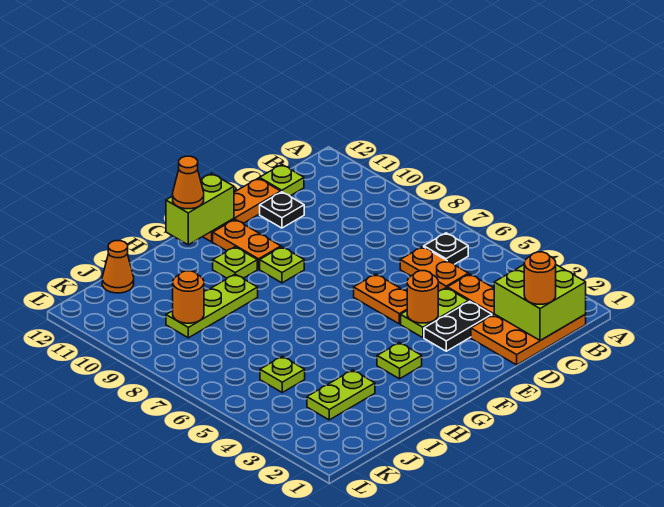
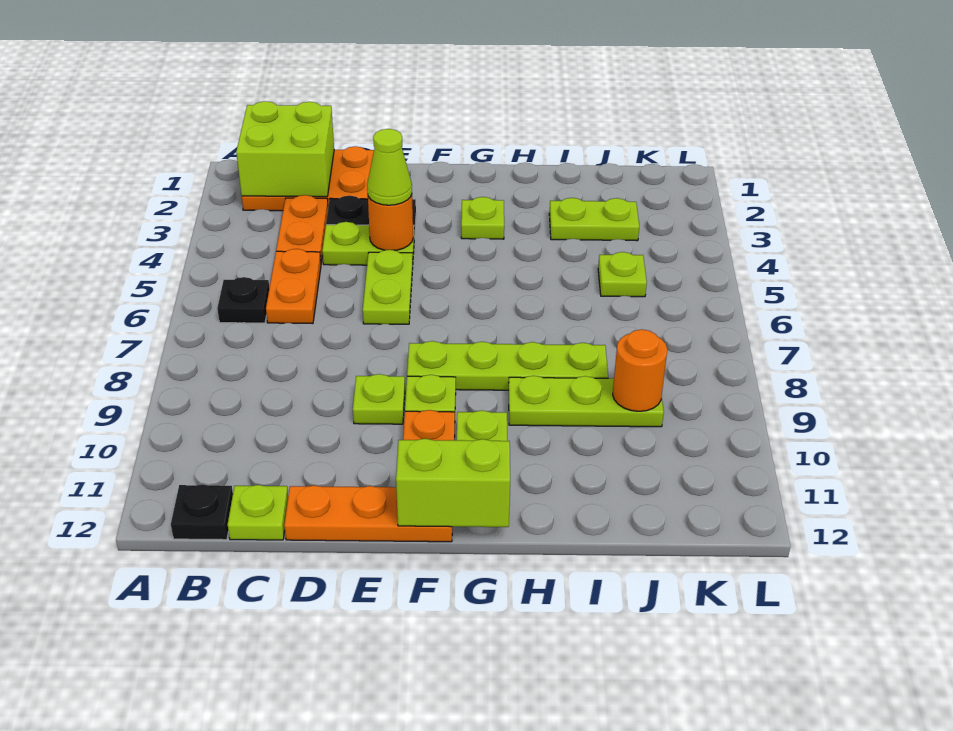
orange 1x1 round brick [524,252,556,304] -> none
black 1x1 plate [260,192,304,228] -> black 1x1 plate moved to [171,484,233,540]
none -> lime 1x1 cone [367,129,412,205]
orange 1x2 plate [354,274,407,324] -> lime 1x2 plate [363,250,413,324]
none -> lime 1x1 plate [353,374,405,424]
none -> lime 1x4 plate [407,341,608,390]
orange 1x1 cone [173,156,204,209] -> none
orange 1x1 cone [102,241,134,293] -> none

